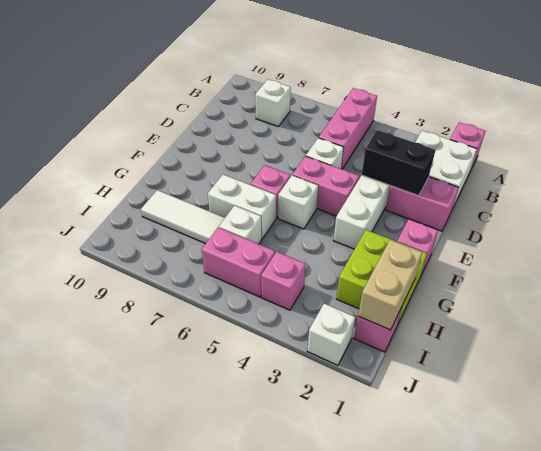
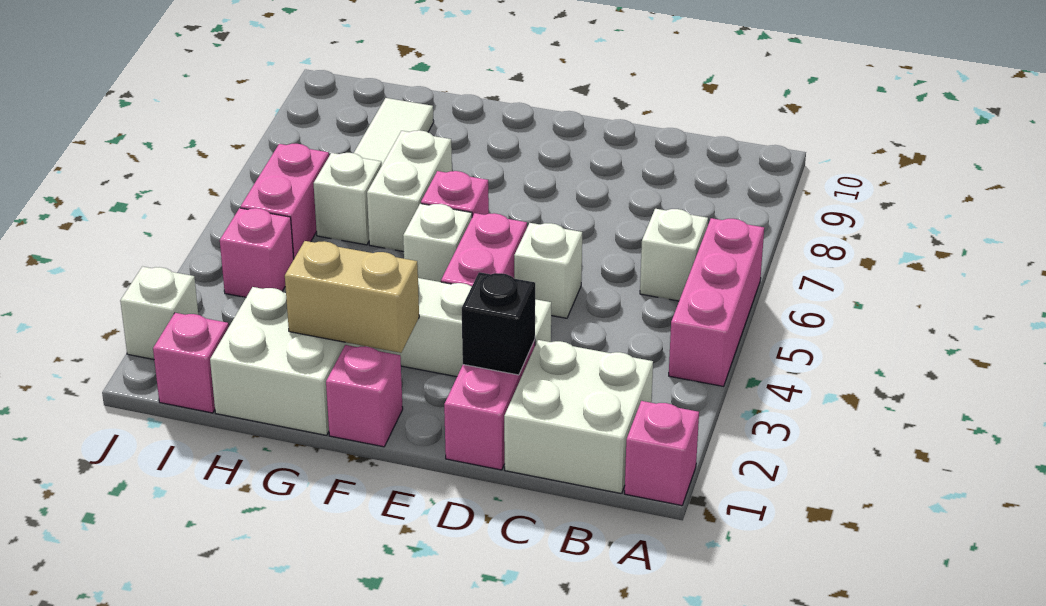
pink 1x3 brick [319,88,377,169] -> pink 1x3 brick turned to [669,218,764,386]
white 1x1 brick [255,79,291,126] -> white 1x1 brick moved to [640,209,708,301]
black 1x2 brick [362,130,435,196] -> black 1x1 brick [462,272,535,375]
lime 2x2 brick [336,230,427,323] -> white 2x2 brick [210,287,364,435]
tan 1x2 brick [358,240,422,330] -> tan 1x2 brick moved to [285,241,419,353]

